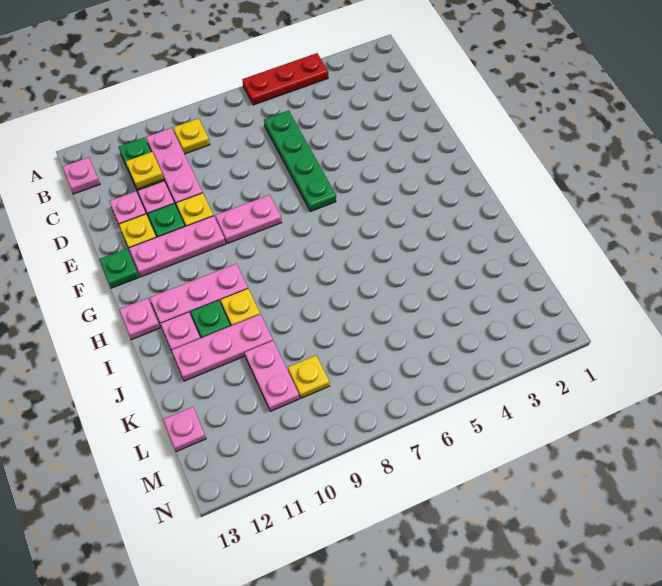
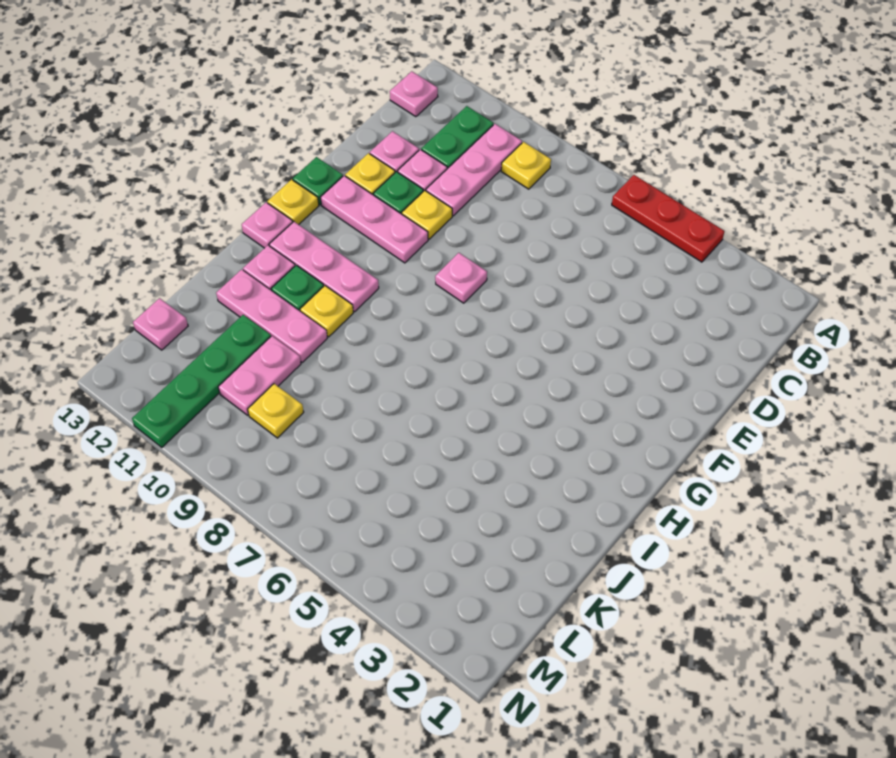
green 1x4 plate [264,111,336,212] -> green 1x4 plate moved to [132,315,271,447]
yellow 1x1 plate [126,152,164,189] -> yellow 1x1 plate moved to [267,179,319,225]
pink 1x2 plate [215,195,282,244] -> pink 1x1 plate [435,253,487,303]

